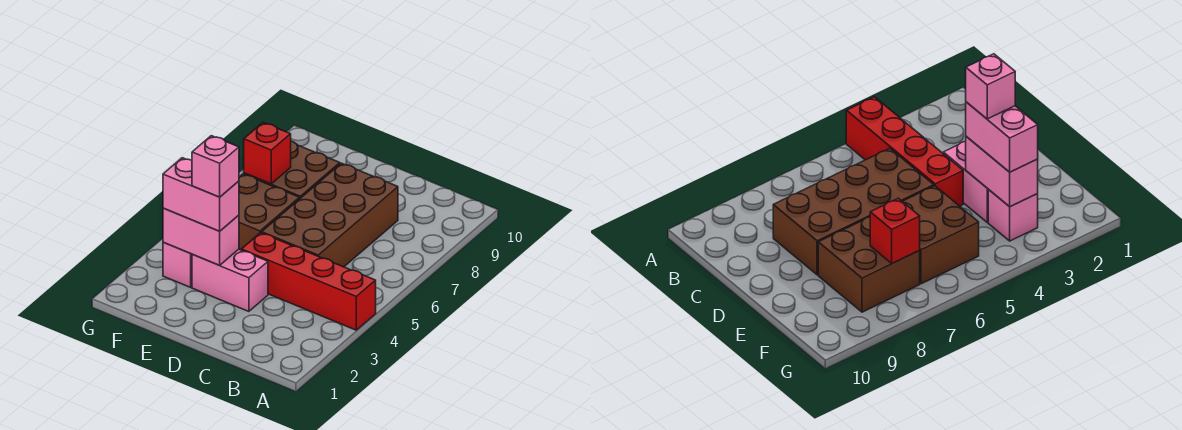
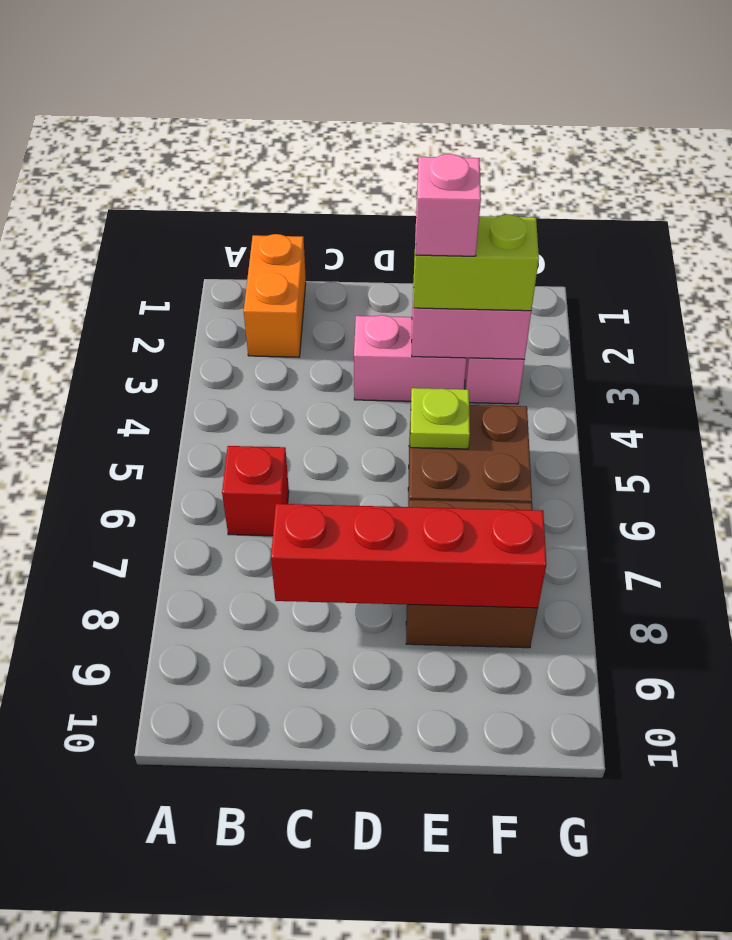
red 1x4 brick [241,233,376,330] -> red 1x4 brick moved to [271,504,546,608]
none -> orange 1x2 brick [244,234,306,357]
brown 2x4 brick [262,163,398,267] -> none
pink 1x2 brick [163,158,239,231] -> lime 1x2 brick [414,214,539,311]
none -> lime 1x1 plate [410,388,470,449]
red 1x1 brick [244,123,291,184] -> red 1x1 brick moved to [222,446,289,536]

